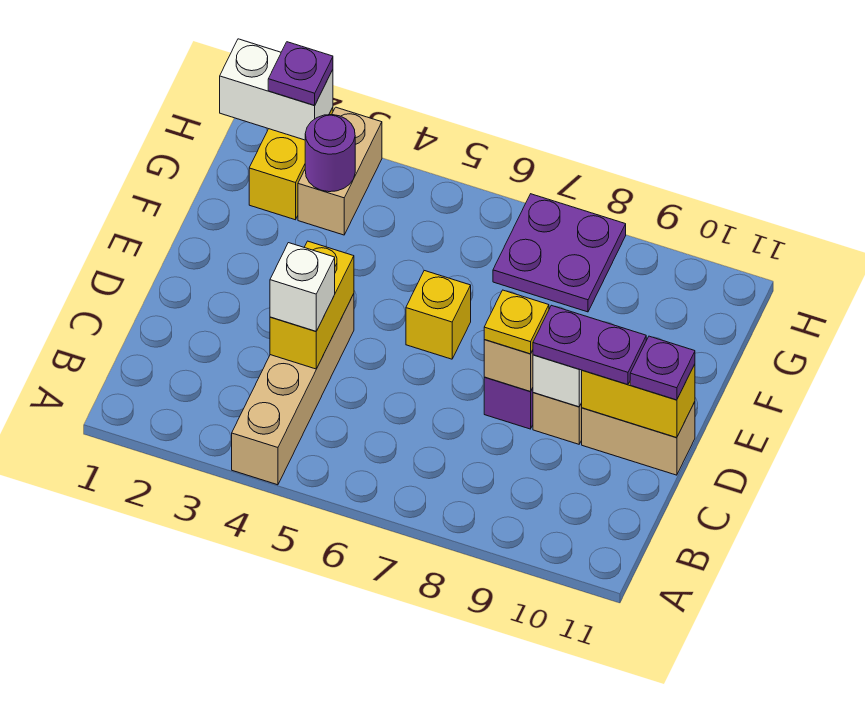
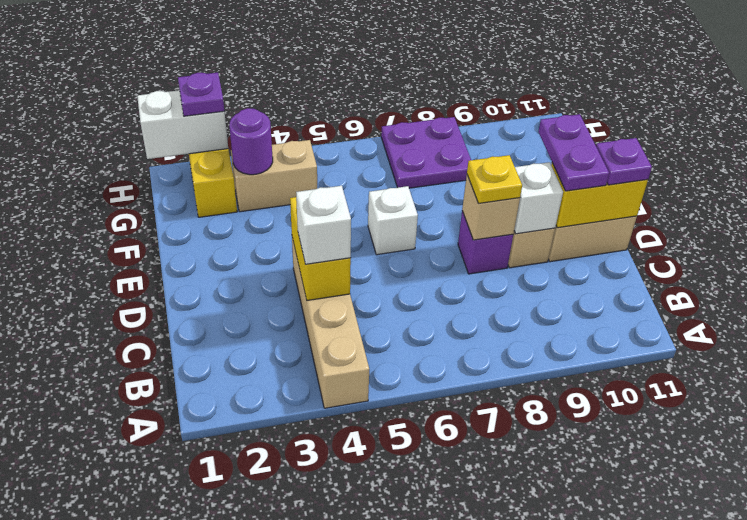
purple 1x2 plate [533,305,646,385] -> purple 1x2 plate turned to [538,114,609,191]
yellow 1x1 brick [406,271,471,359] -> white 1x1 brick [368,186,418,255]
tan 1x2 brick [298,107,382,235] -> tan 1x2 brick turned to [231,140,317,212]

